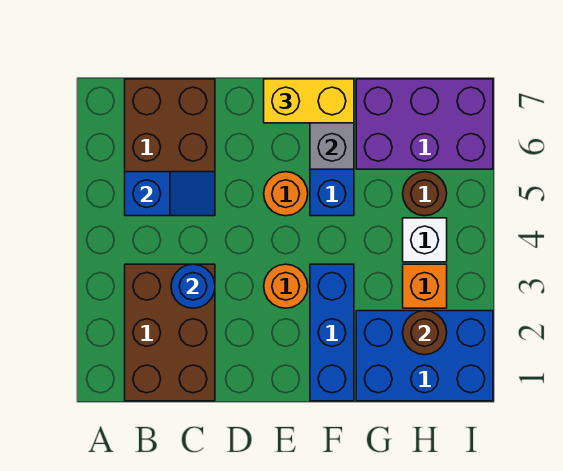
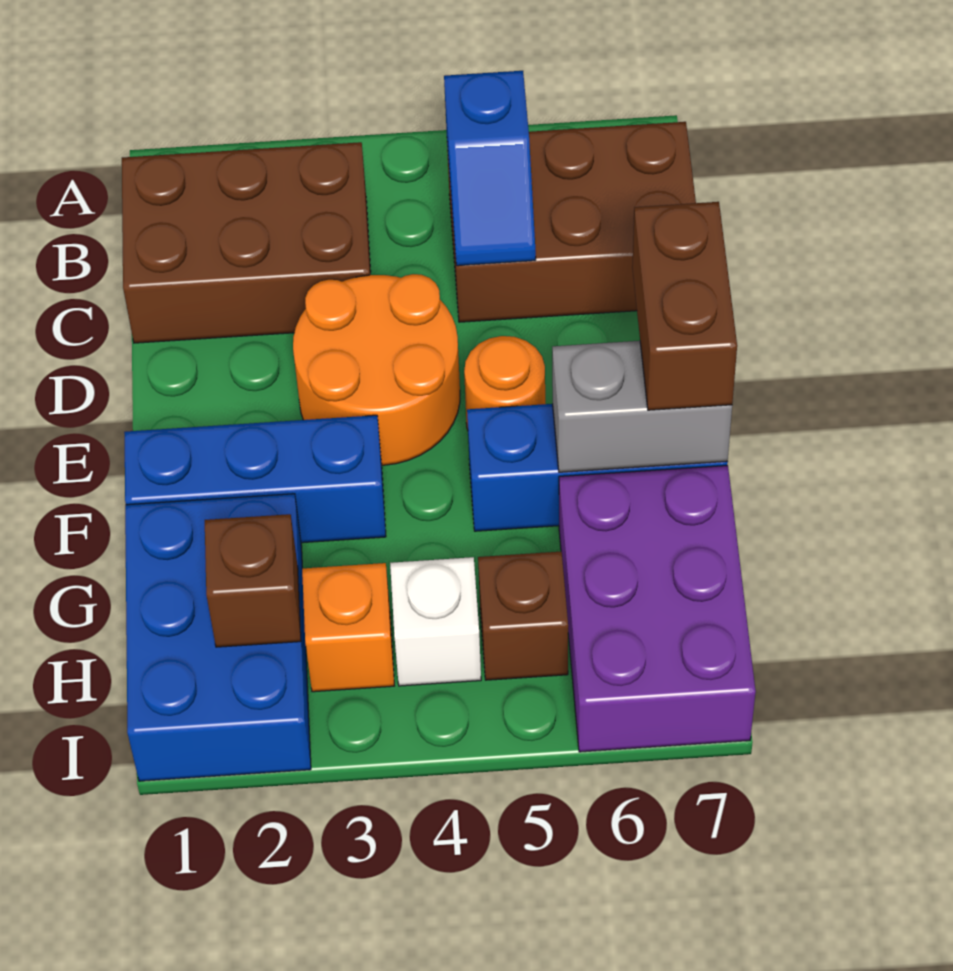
blue 1x1 round brick [171,264,215,308] -> none
orange 1x1 round brick [264,264,308,308] -> orange 2x2 round brick [293,274,460,465]
yellow 1x2 brick [264,79,354,123] -> brown 1x2 brick [632,202,737,410]
brown 1x1 round brick [403,311,447,355] -> brown 1x1 brick [205,514,301,647]
brown 1x1 round brick [403,172,447,216] -> brown 1x1 brick [478,552,568,680]

